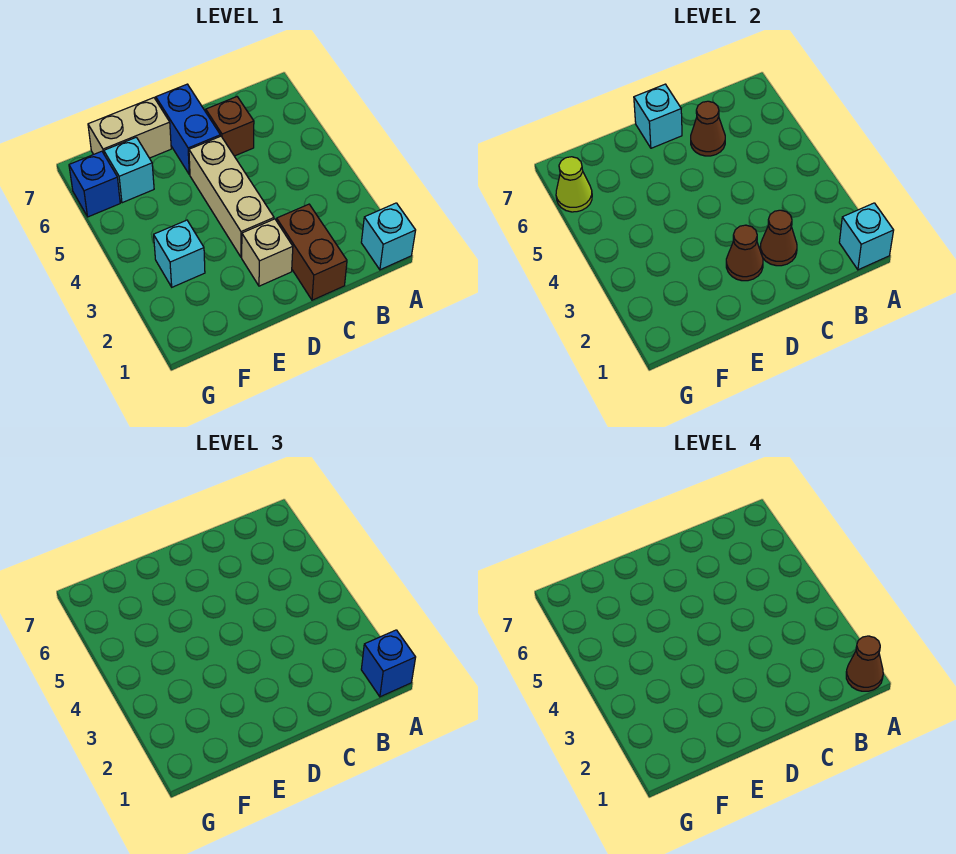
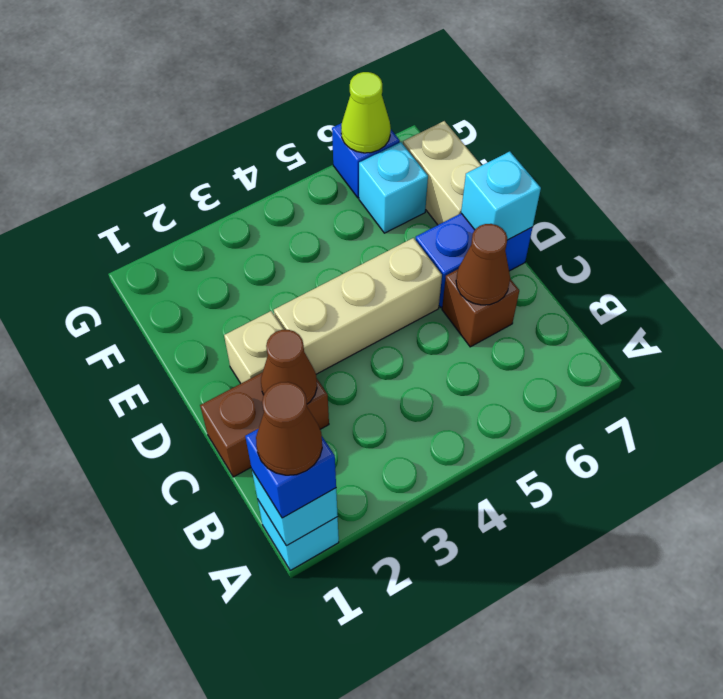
brown 1x1 cone [726,225,763,281] -> none
cyan 1x1 brick [154,220,205,287] -> none

